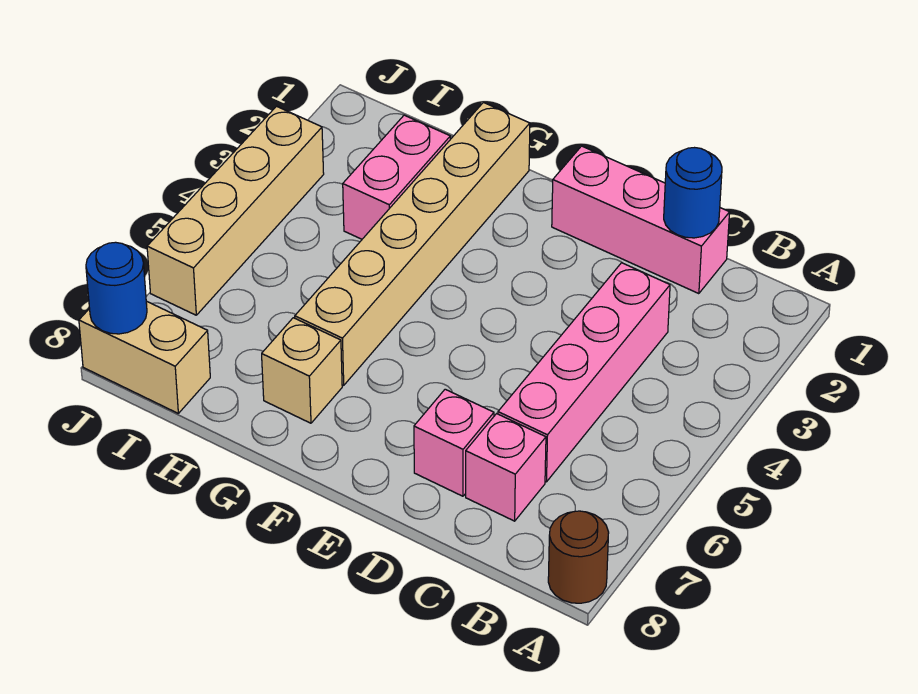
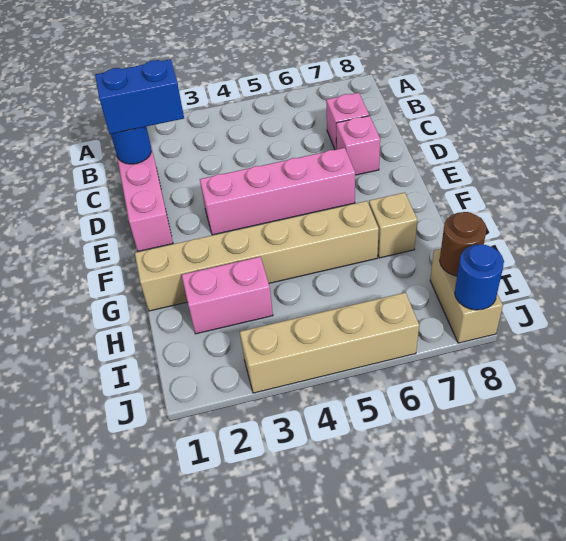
brown 1x1 round brick [548,511,609,603] -> brown 1x1 round brick moved to [440,212,486,276]
none -> blue 1x2 brick [95,59,184,134]
pink 1x4 brick [498,263,670,482] -> pink 1x4 brick moved to [200,148,355,235]

